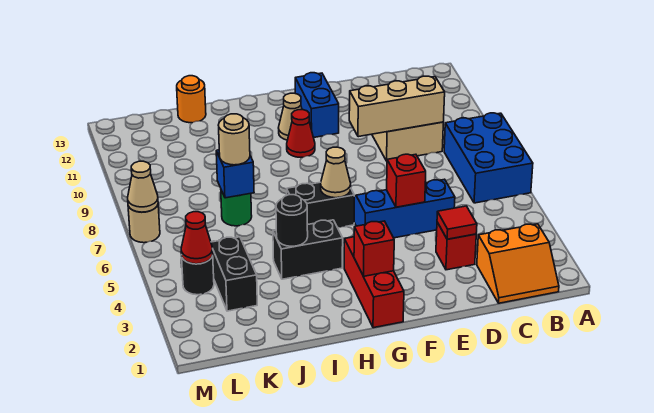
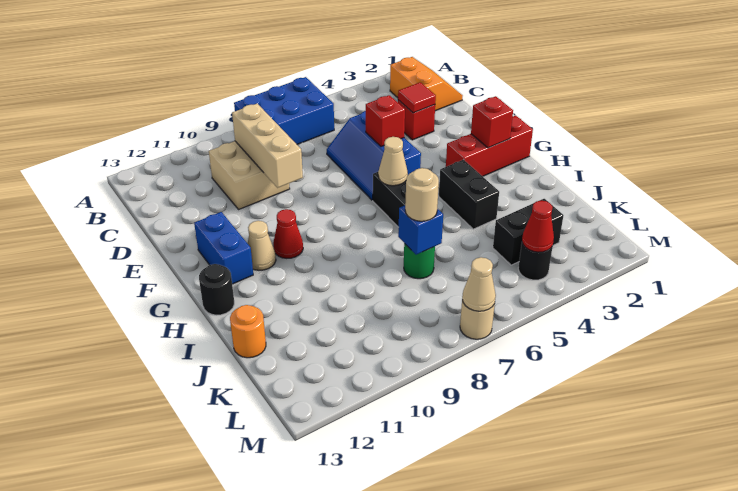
blue 1x2 brick [295,73,339,138] -> blue 1x2 brick turned to [194,212,253,284]
black 1x1 round brick [276,195,308,246] -> black 1x1 round brick moved to [199,264,234,315]

